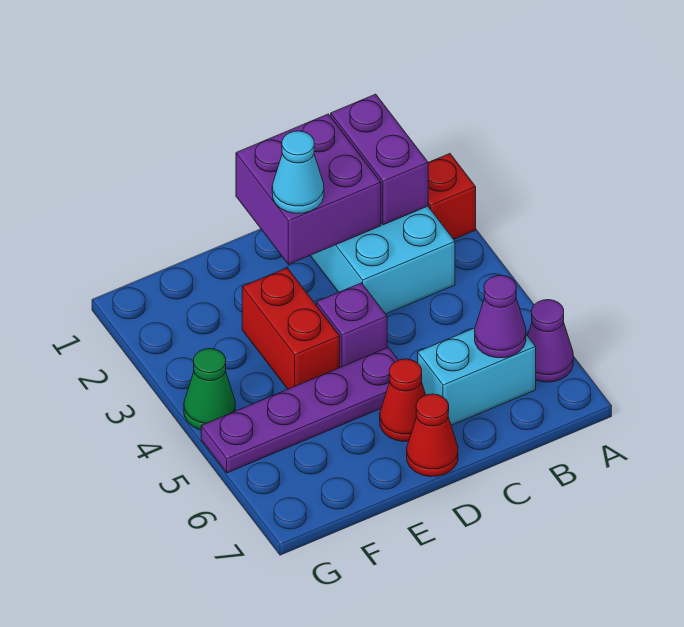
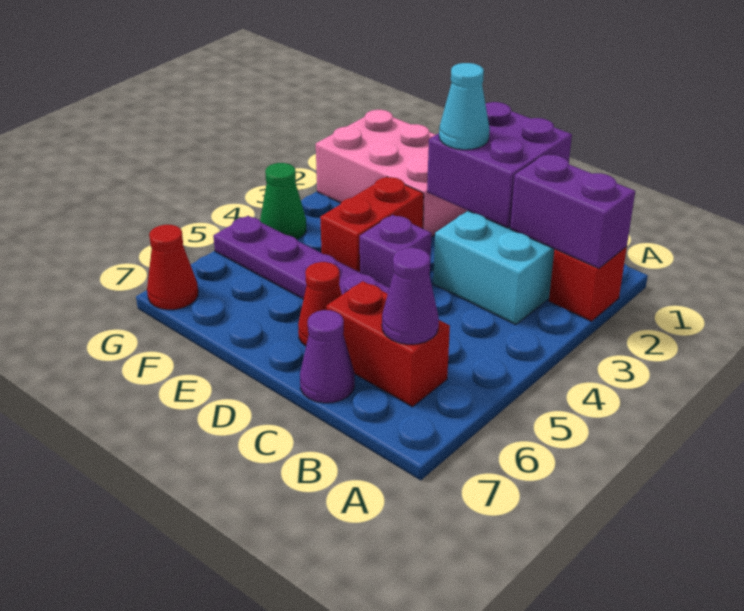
purple 1x1 cone [528,300,573,382] -> purple 1x1 cone moved to [300,310,355,403]
purple 1x2 brick [331,94,428,225] -> purple 1x2 brick turned to [510,155,635,268]
cyan 1x2 brick [418,328,536,425] -> red 1x2 brick [326,281,450,407]
red 1x1 cone [407,394,458,477] -> red 1x1 cone moved to [147,225,198,310]
none -> pink 2x3 brick [316,110,468,237]

